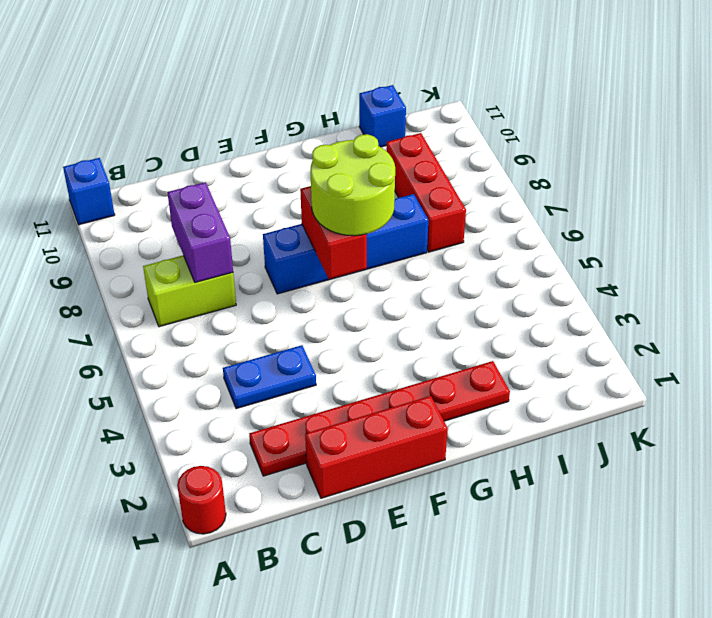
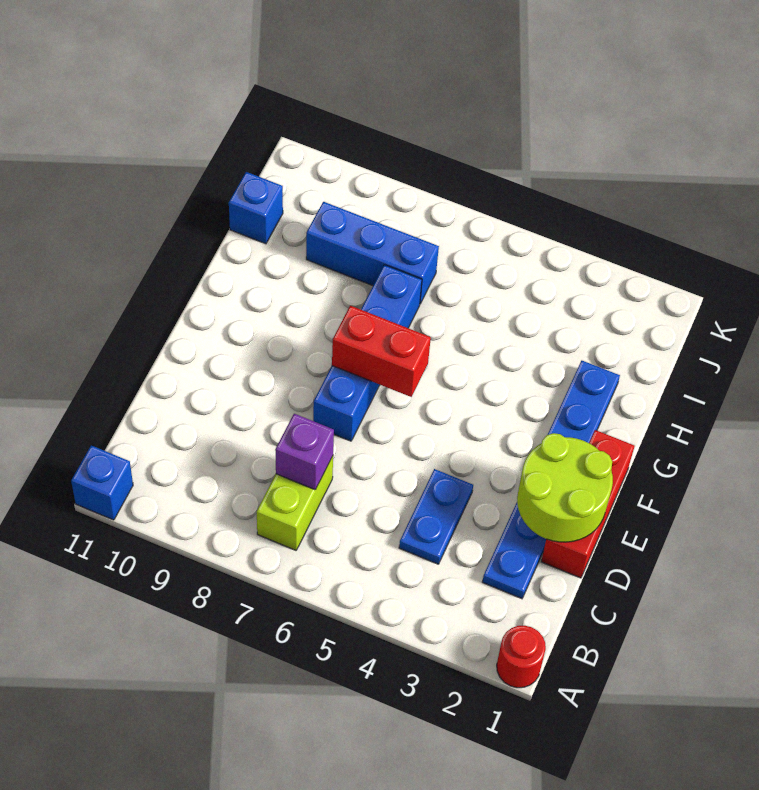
red 1x6 plate [249,361,510,476] -> blue 1x6 plate [482,361,620,599]
purple 1x2 brick [167,182,233,283] -> purple 1x1 brick [275,414,334,490]
lime 2x2 round brick [311,134,395,236] -> lime 2x2 round brick moved to [517,433,613,542]
red 1x3 brick [387,133,466,252] -> blue 1x3 brick [306,202,439,304]

